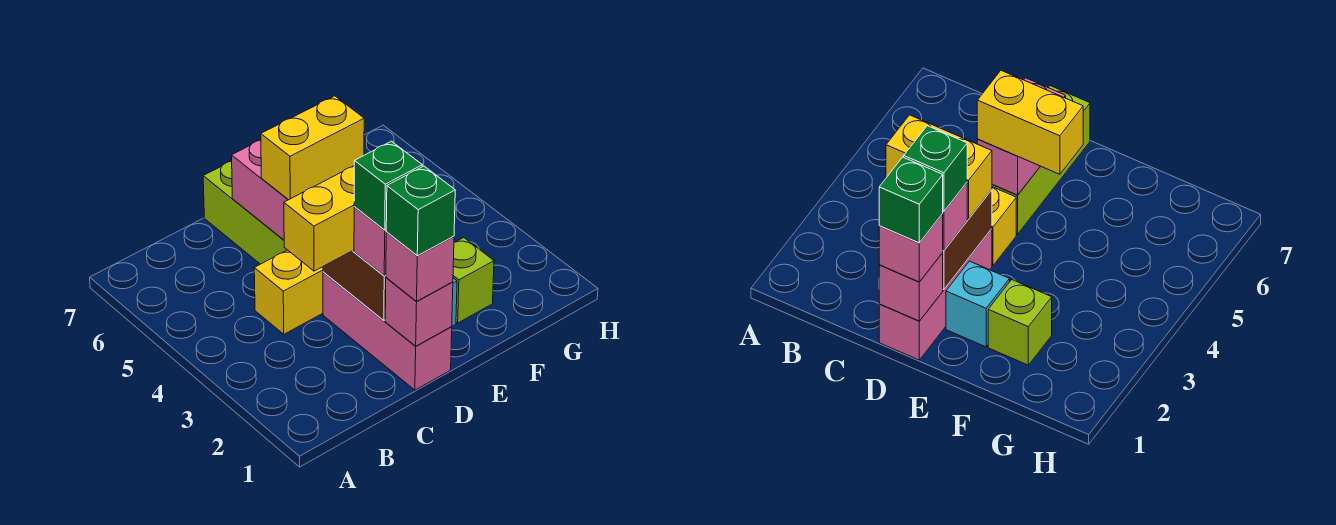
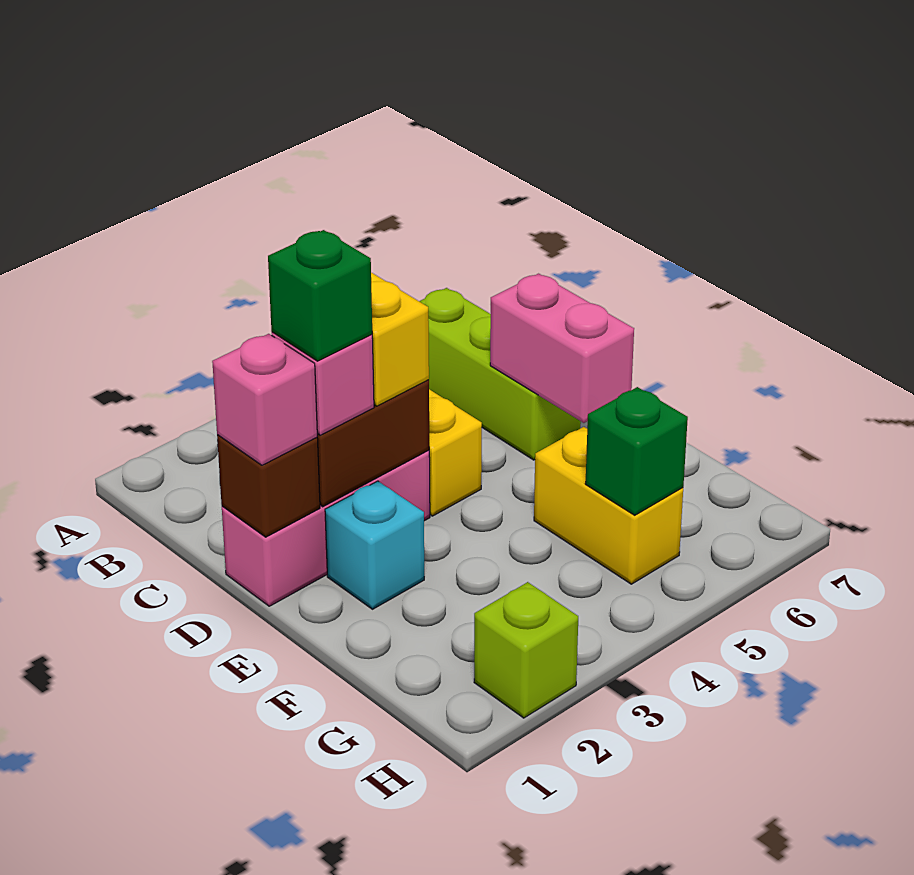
pink 1x1 brick [385,278,453,346] -> brown 1x1 brick [217,435,320,537]
green 1x1 brick [386,166,455,256] -> green 1x1 brick moved to [585,387,688,515]
lime 1x3 brick [203,161,287,264] -> lime 1x3 brick turned to [419,288,581,460]
pink 1x2 brick [232,140,288,240] -> pink 1x2 brick turned to [490,274,634,423]
yellow 1x2 brick [261,96,364,200] -> yellow 1x2 brick moved to [534,427,683,584]
lime 1x1 brick [453,238,494,323] -> lime 1x1 brick moved to [474,582,578,718]

